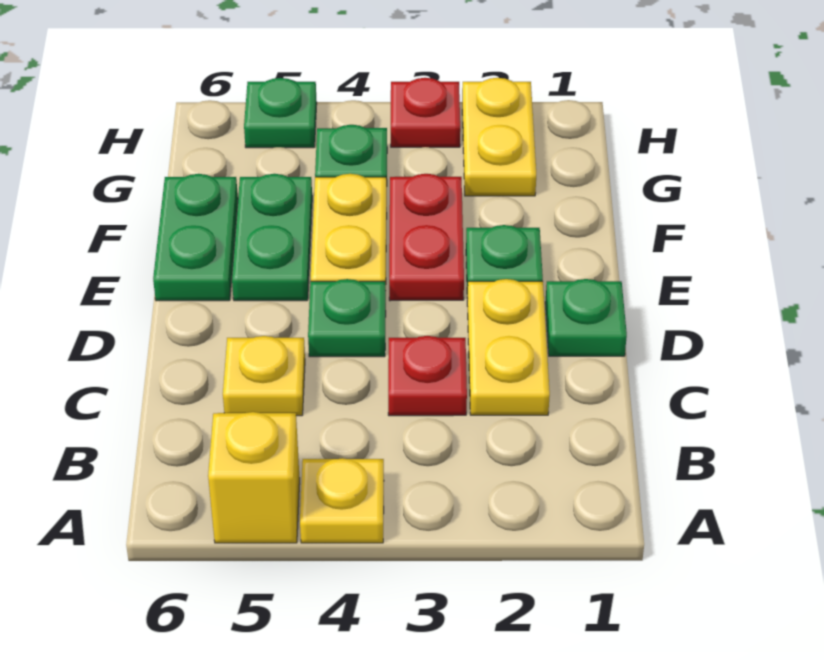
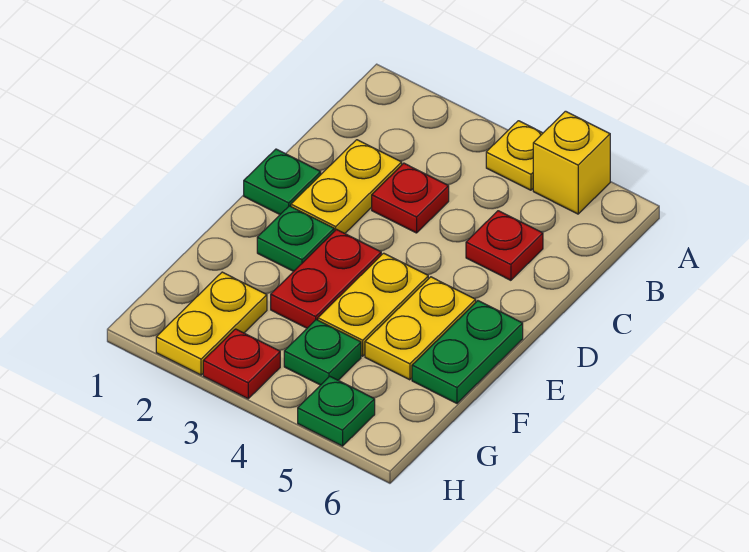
yellow 1x1 plate [223,336,305,416] -> red 1x1 plate [466,211,543,280]
green 1x1 plate [308,279,386,357] -> none
green 1x2 plate [232,174,312,301] -> yellow 1x2 plate [365,277,476,380]

